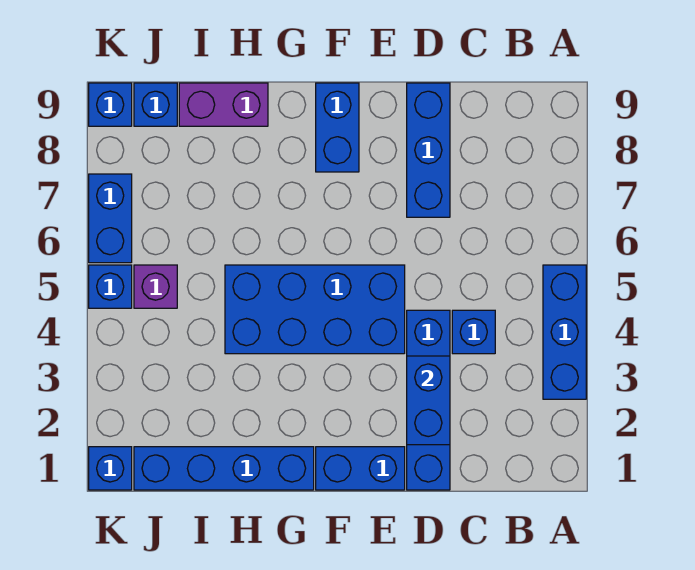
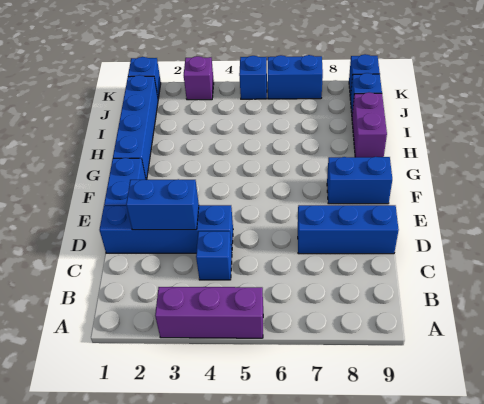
blue 1x3 brick [543,265,586,399] -> purple 1x3 brick [155,287,263,338]
blue 2x4 brick [225,265,405,354] -> none
purple 1x1 brick [134,265,177,308] -> purple 1x1 brick moved to [184,56,214,100]

